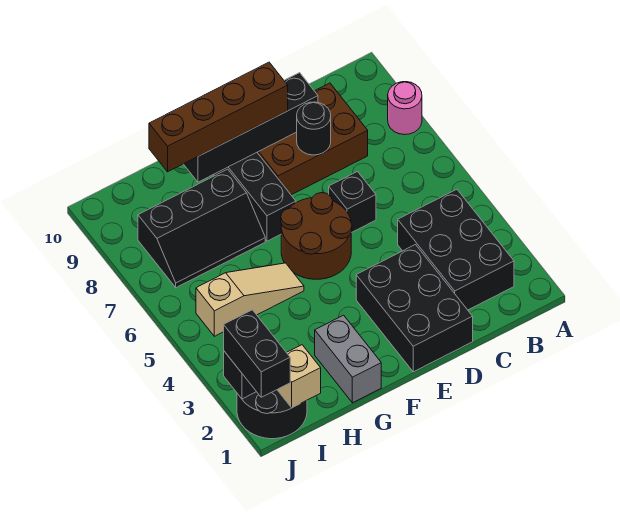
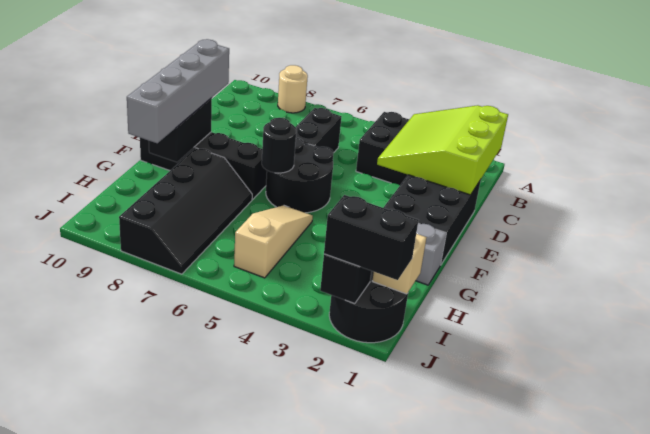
pink 1x1 round brick [388,82,422,135] -> tan 1x1 round brick [278,65,308,113]
none -> lime 3x3 slope [377,105,508,195]
brown 2x3 brick [257,83,368,195] -> none
black 2x3 brick [356,245,473,372] -> black 2x3 brick turned to [383,175,481,264]
black 1x1 brick [329,172,376,233] -> black 1x2 brick [295,108,341,152]
black 1x1 round brick [297,102,331,155] -> black 1x1 round brick moved to [262,118,296,173]
black 1x4 brick [184,73,318,182] -> black 1x2 brick [149,98,212,162]
brown 2x2 round brick [281,193,352,279] -> black 2x2 round brick [266,138,334,213]
brown 1x4 brick [149,62,288,172] -> grey 1x4 brick [127,39,229,143]
black 2x3 slope [138,169,265,288] -> black 2x4 slope [119,148,252,274]

